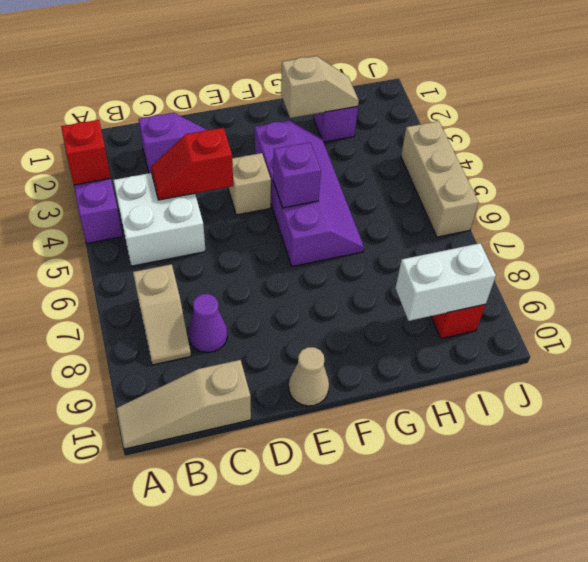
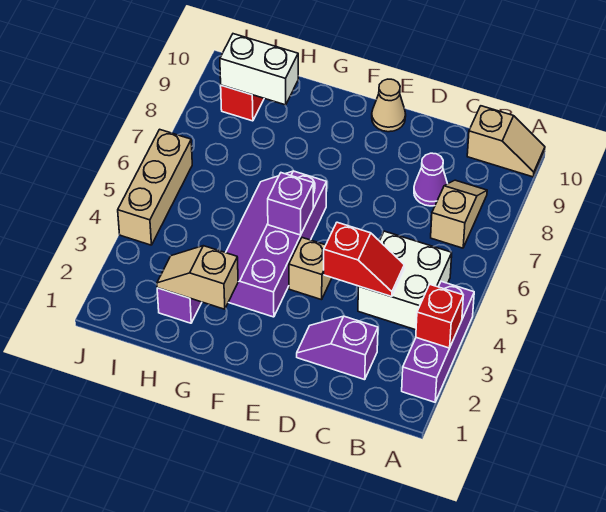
tan 1x3 slope [116,360,251,449] -> tan 1x2 slope [467,106,545,177]

